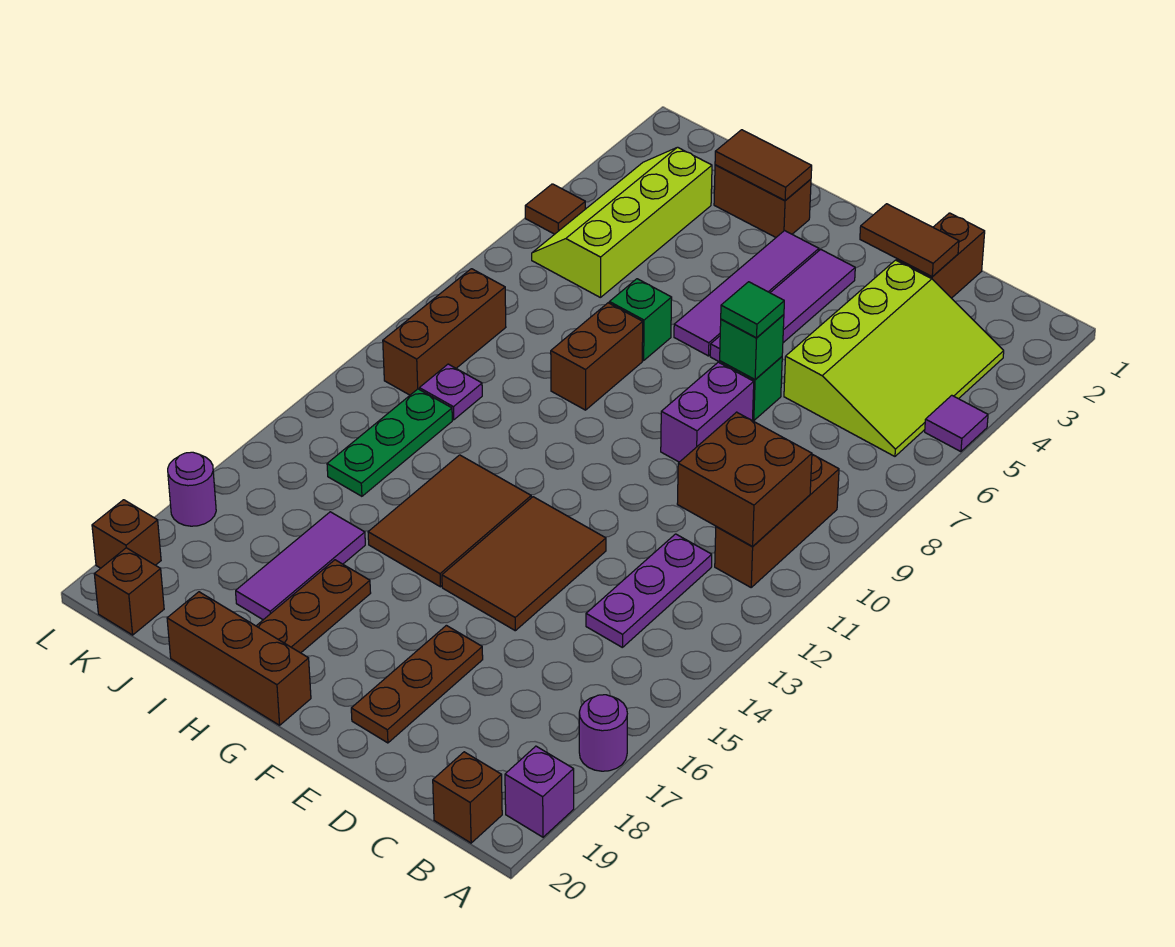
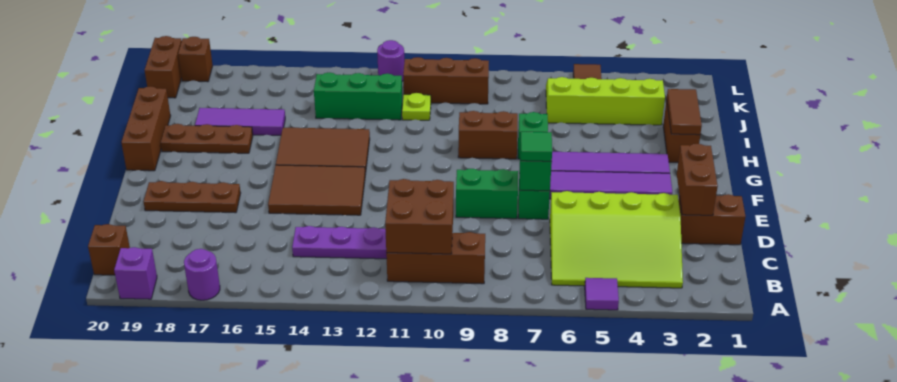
brown 1x2 tile [860,204,959,277] -> brown 1x2 brick [677,144,718,215]
purple 1x2 brick [661,362,754,462] -> green 1x2 brick [456,169,518,219]
purple 1x1 plate [419,364,482,420] -> lime 1x1 plate [402,93,431,120]
green 1x3 plate [327,389,452,496] -> green 1x3 brick [314,72,402,120]
brown 1x1 brick [94,548,164,635] -> brown 1x2 brick [145,36,182,98]
purple 1x1 round brick [168,452,216,526] -> purple 1x1 round brick moved to [377,40,404,81]

